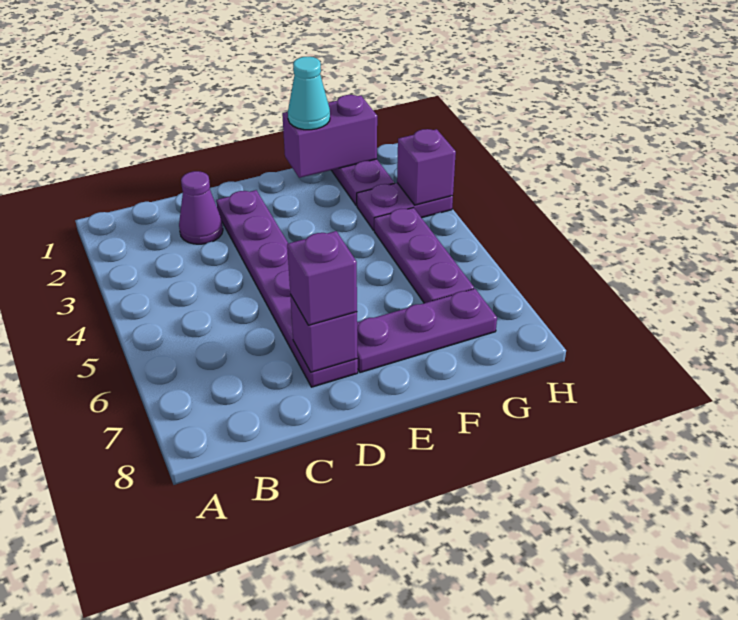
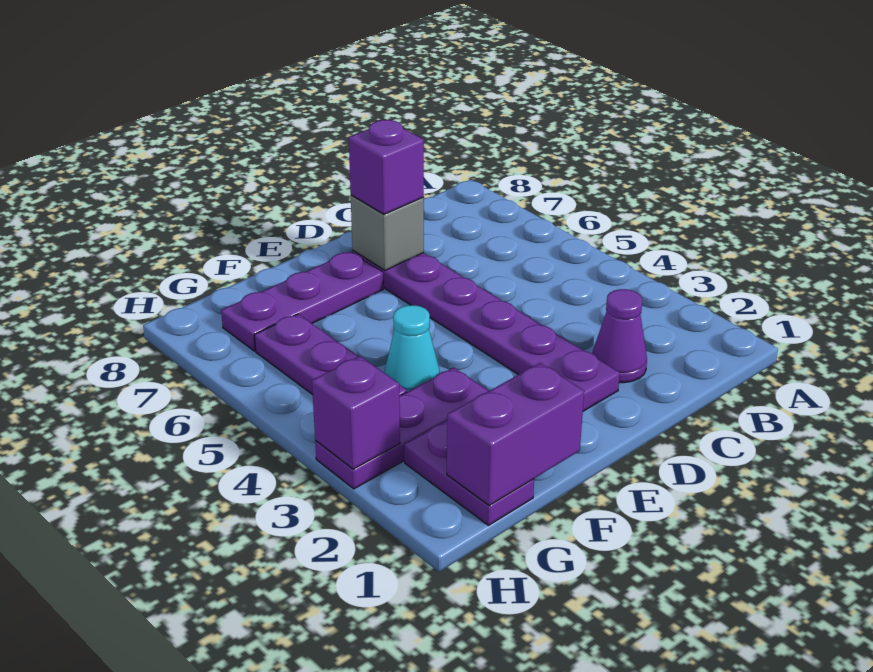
purple 1x1 brick [290,295,358,372] -> grey 1x1 brick [351,195,424,270]
cyan 1x1 cone [288,57,330,130] -> cyan 1x1 cone moved to [384,305,440,392]
purple 1x2 plate [357,183,453,230] -> purple 1x3 plate [315,367,488,489]

